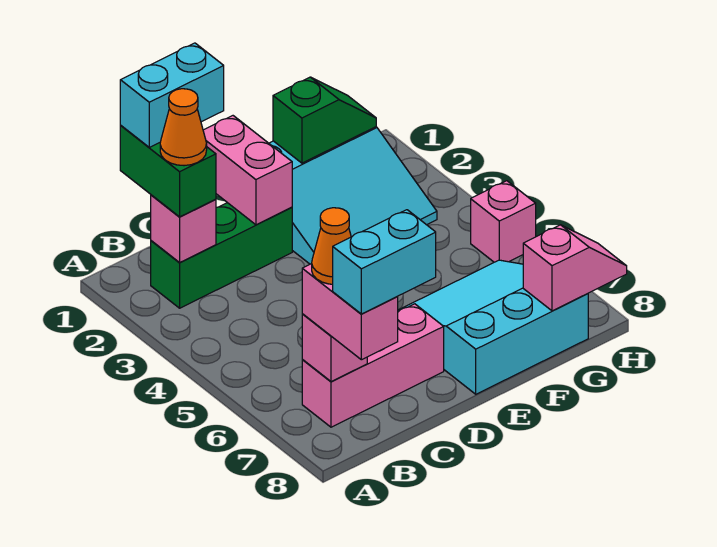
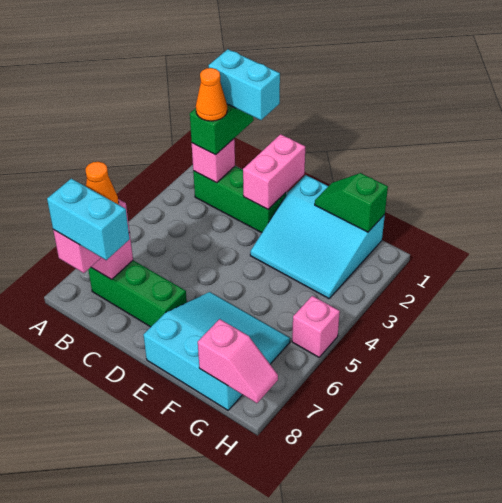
pink 1x3 brick [302,304,444,427] -> green 1x3 brick [88,260,187,327]
green 1x2 slope [273,77,376,163] -> green 1x2 slope turned to [315,173,388,232]

